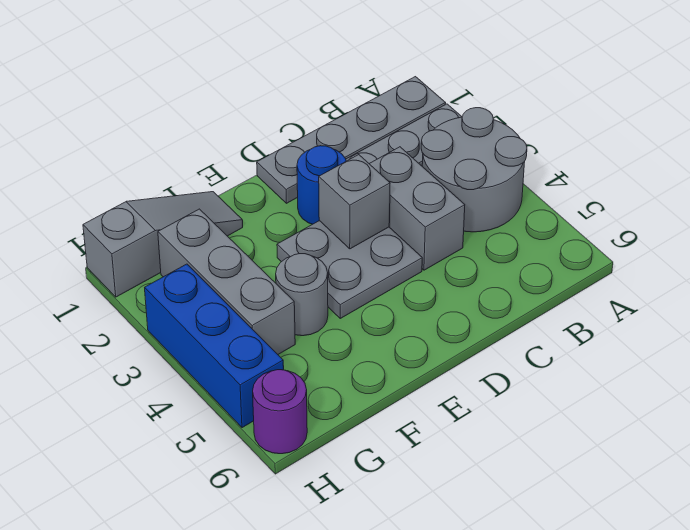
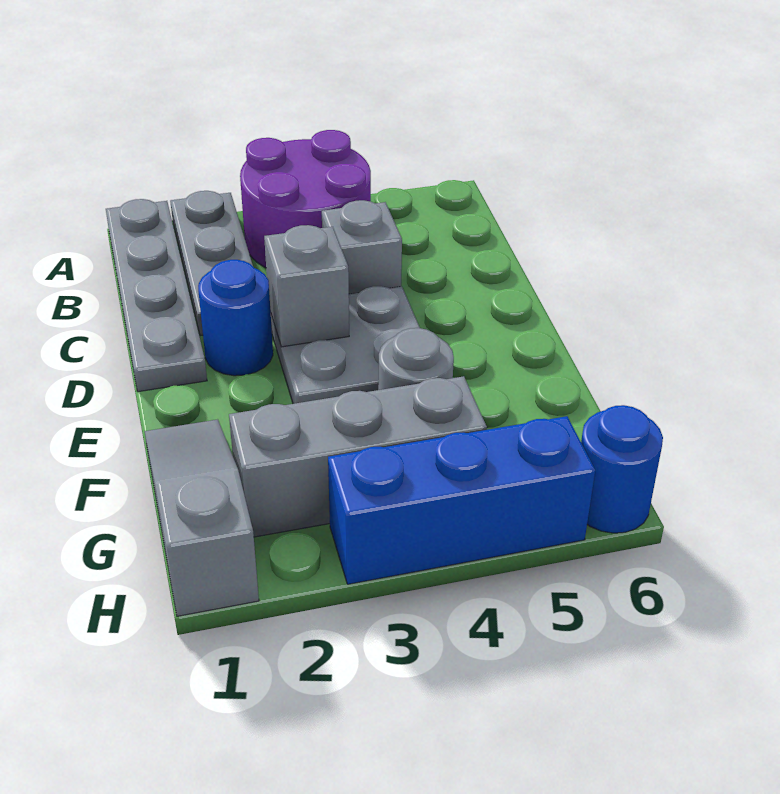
grey 2x2 round brick [421,108,527,232] -> purple 2x2 round brick [240,130,371,268]
grey 1x2 brick [369,147,465,270] -> grey 1x1 brick [322,200,402,294]
purple 1x1 round brick [253,370,307,454] -> blue 1x1 round brick [581,405,663,533]

